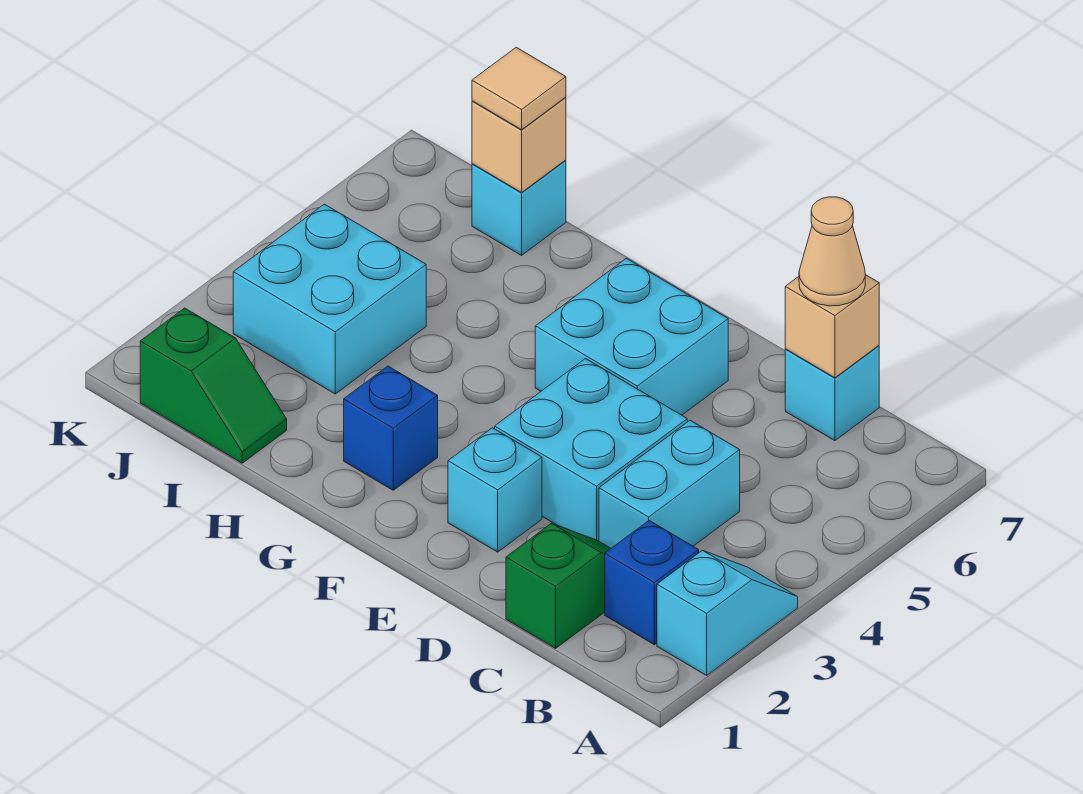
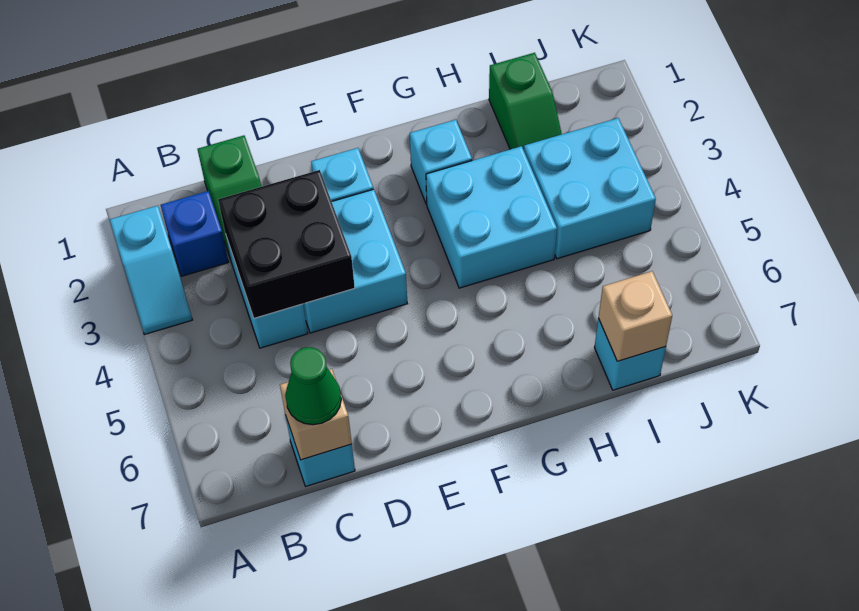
none -> black 2x2 brick [218,170,355,318]
tan 1x1 cone [799,197,865,306] -> green 1x1 cone [285,347,341,425]
cyan 2x2 brick [535,258,728,415] -> cyan 2x2 brick moved to [426,146,557,288]
blue 1x1 brick [344,366,438,490] -> cyan 1x1 brick [410,120,472,204]
green 1x2 slope [140,308,287,463] -> green 1x2 slope turned to [489,53,562,150]
tan 1x1 tile [472,47,566,130] -> none

